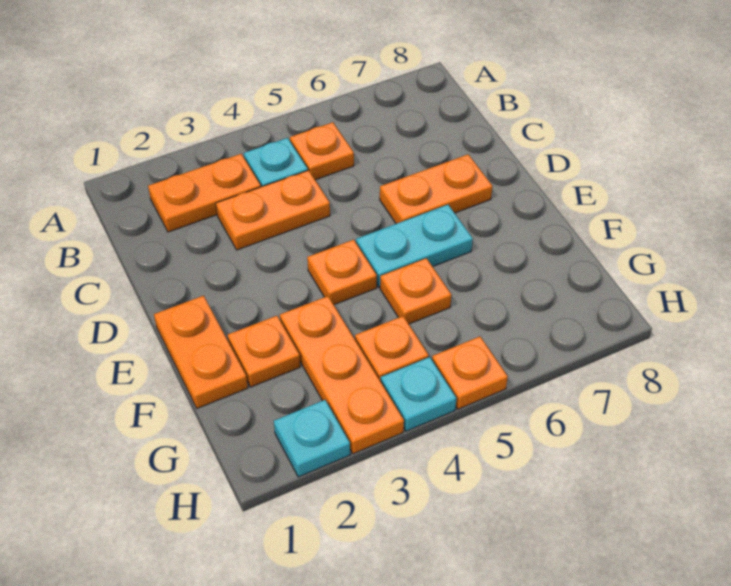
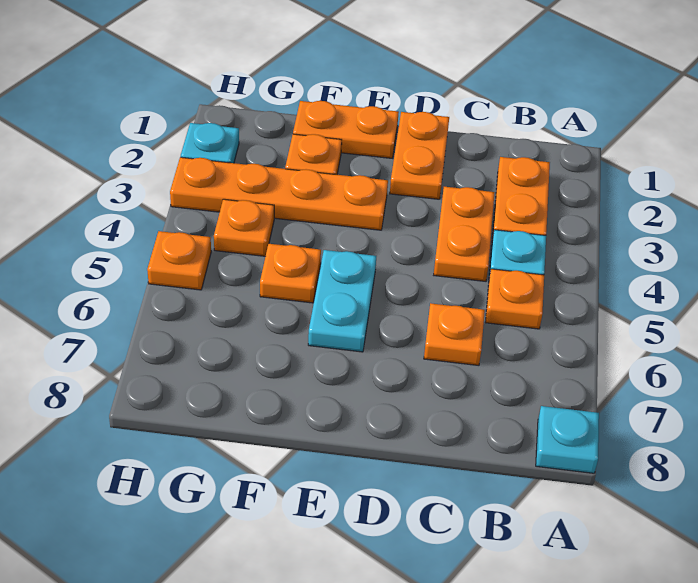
orange 1x2 plate [380,154,492,224] -> orange 1x2 plate moved to [390,112,449,199]
orange 1x1 plate [307,240,377,305] -> orange 1x1 plate moved to [424,303,485,365]
orange 1x3 plate [280,296,404,454] -> orange 1x4 plate [170,157,388,230]
cyan 1x1 plate [381,357,456,431] -> cyan 1x1 plate moved to [536,406,599,473]

